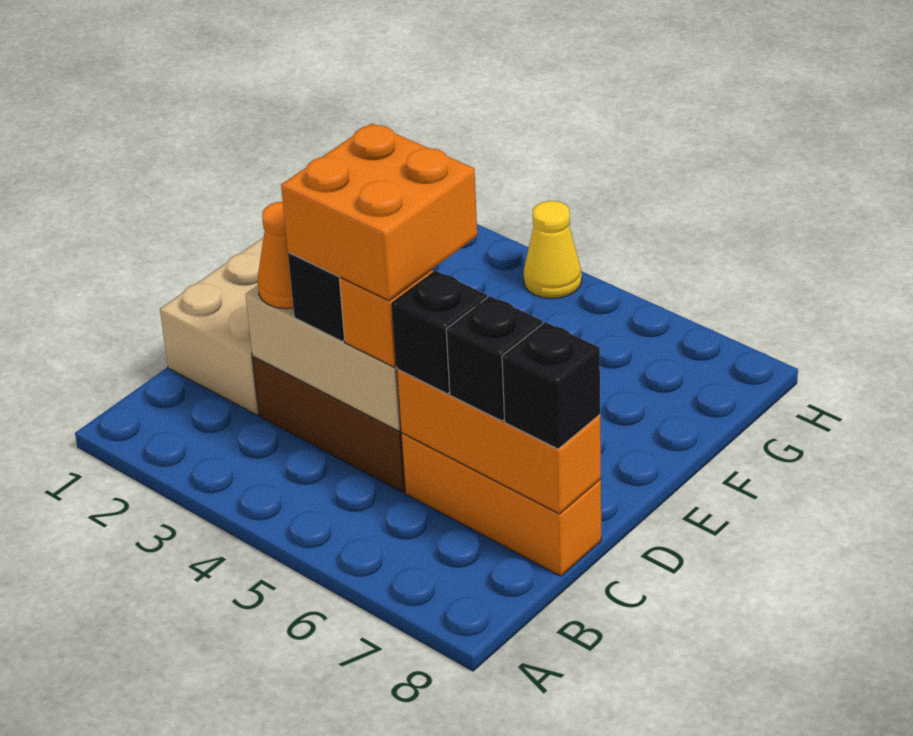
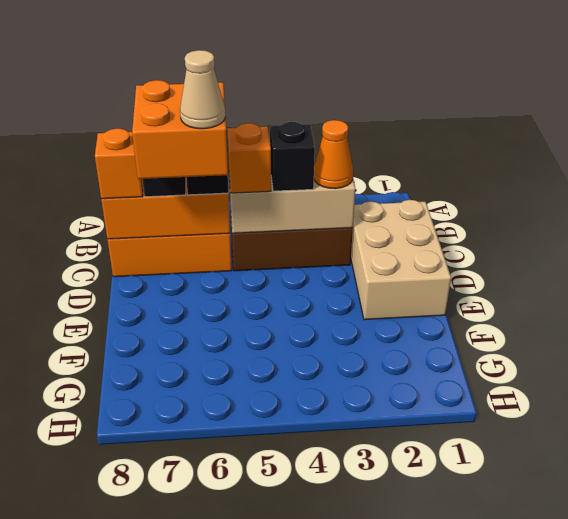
orange 2x2 brick [281,123,477,301] -> orange 2x2 brick moved to [132,80,228,179]
black 1x1 brick [502,322,600,449] -> orange 1x1 brick [95,128,143,199]
none -> tan 1x1 cone [180,50,225,129]
yellow 1x1 cone [523,201,582,299] -> none

